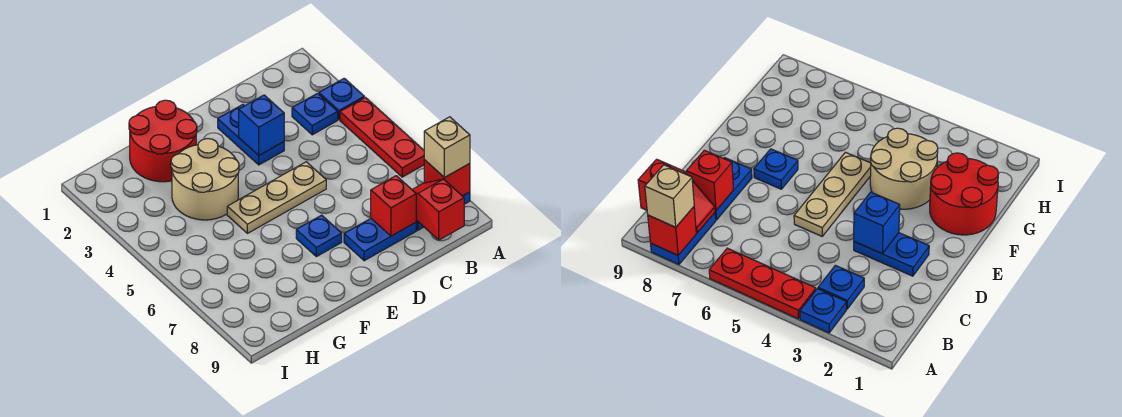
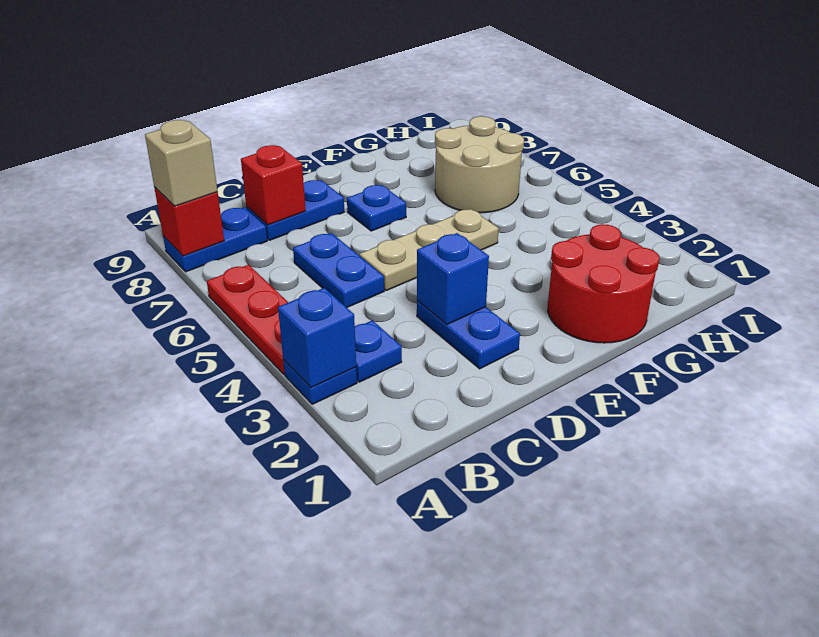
none -> blue 1x1 brick [278,288,356,387]
red 1x2 slope [412,179,464,240] -> none
none -> blue 1x2 plate [293,233,384,307]
tan 2x2 round brick [171,139,239,220] -> tan 2x2 round brick moved to [435,116,524,213]

